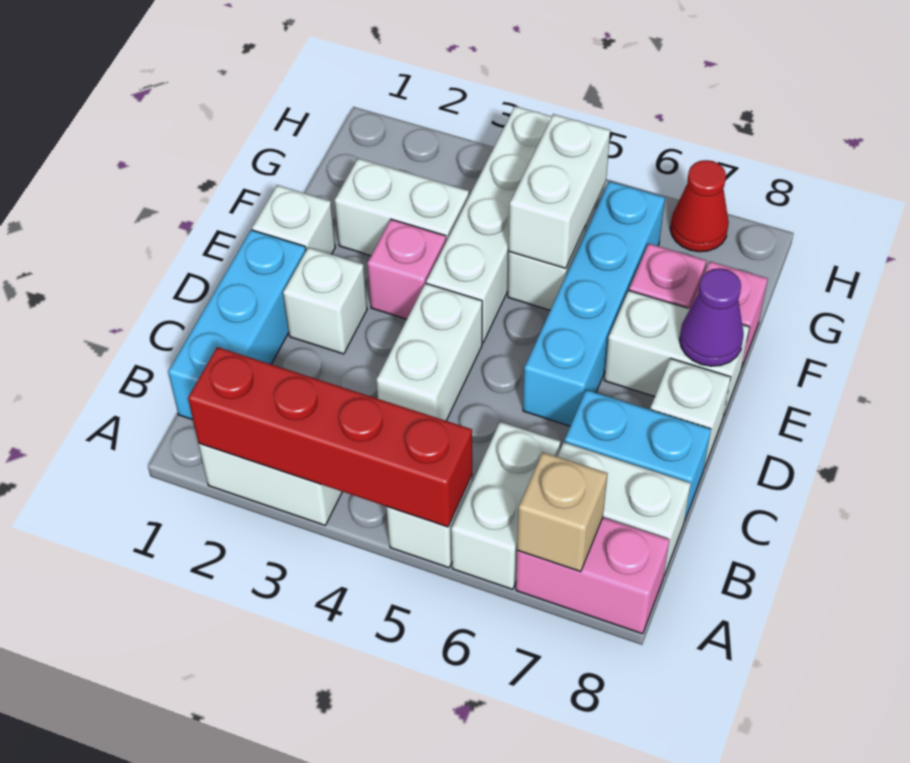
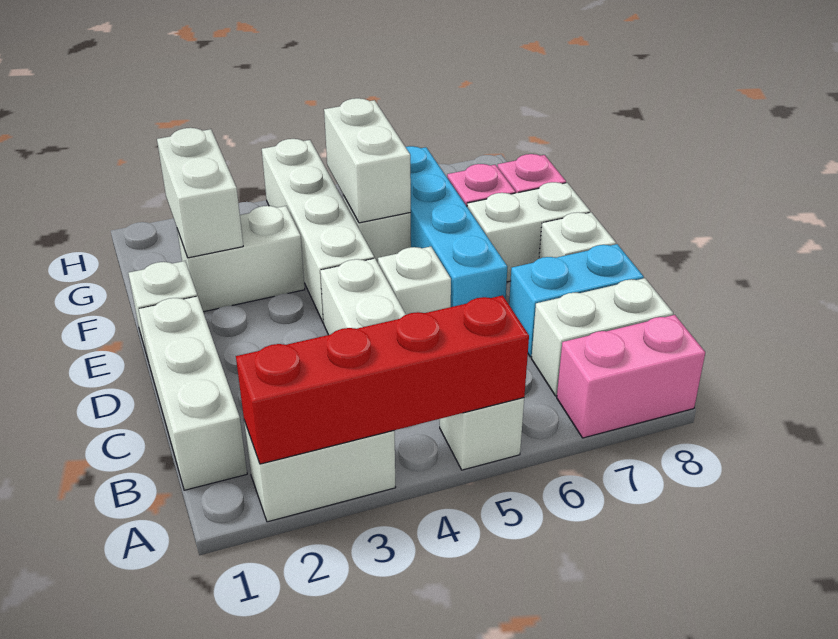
white 1x2 brick [451,422,560,589] -> white 1x2 brick moved to [157,128,243,258]
tan 1x1 brick [517,452,608,572] -> none
cyan 1x3 brick [168,230,306,420] -> white 1x3 brick [139,296,247,490]
white 1x1 brick [283,247,367,354] -> white 1x1 brick moved to [378,247,451,315]
pink 1x1 brick [367,219,446,319] -> none
purple 1x1 cone [679,268,744,366] -> none
red 1x1 cone [670,160,729,252] -> none

